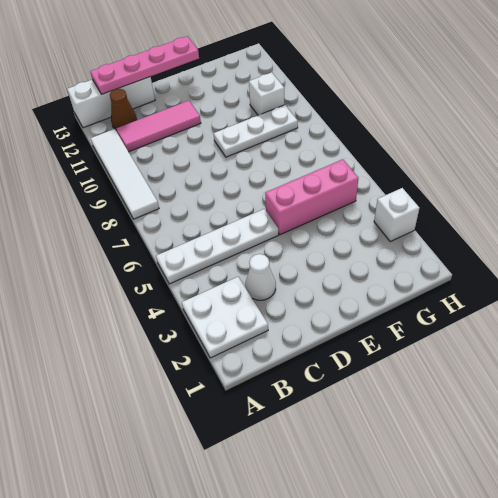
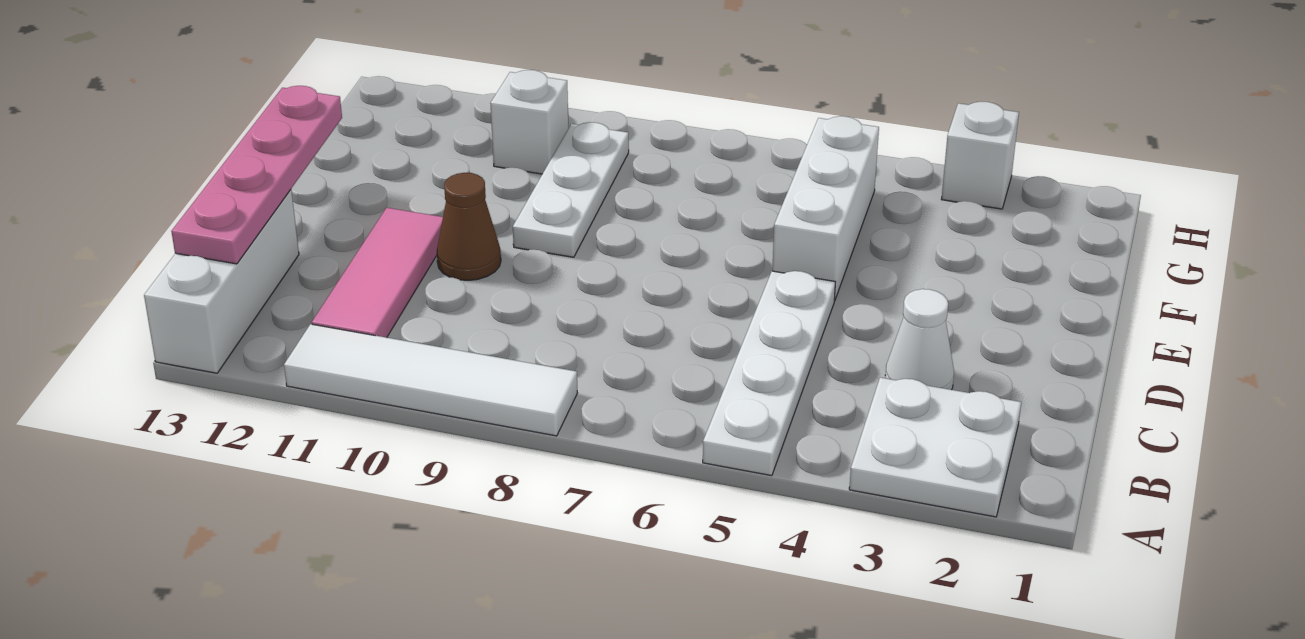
brown 1x1 cone [110,89,137,130] -> brown 1x1 cone moved to [437,173,501,280]
pink 1x3 brick [265,159,358,235] -> white 1x3 brick [772,116,879,301]

